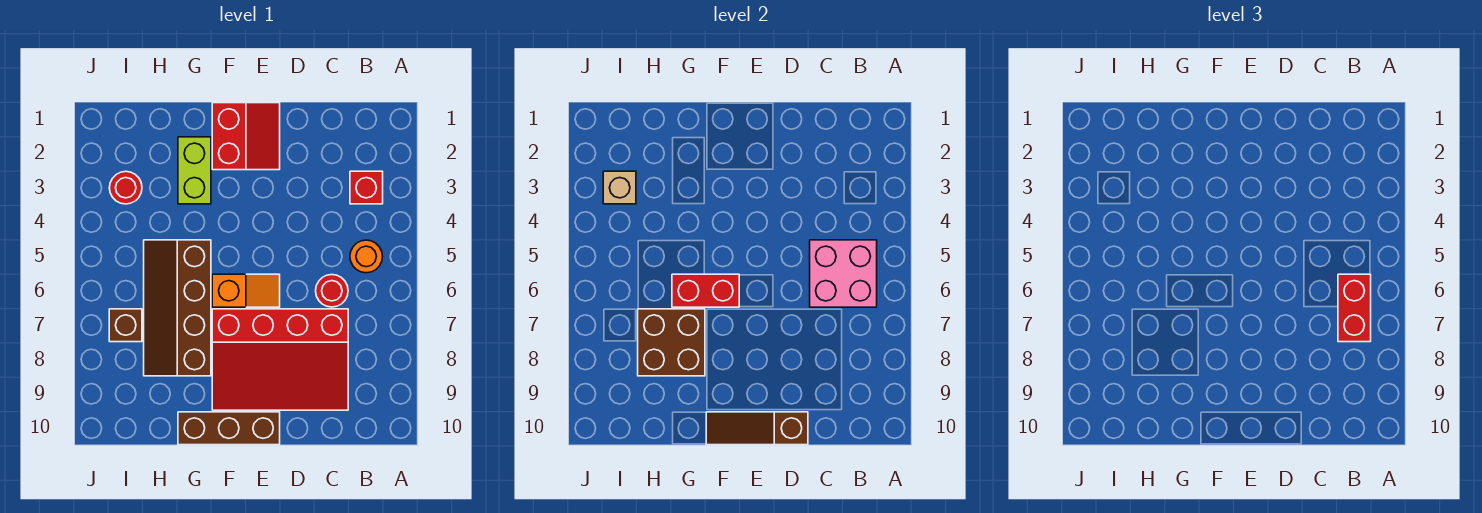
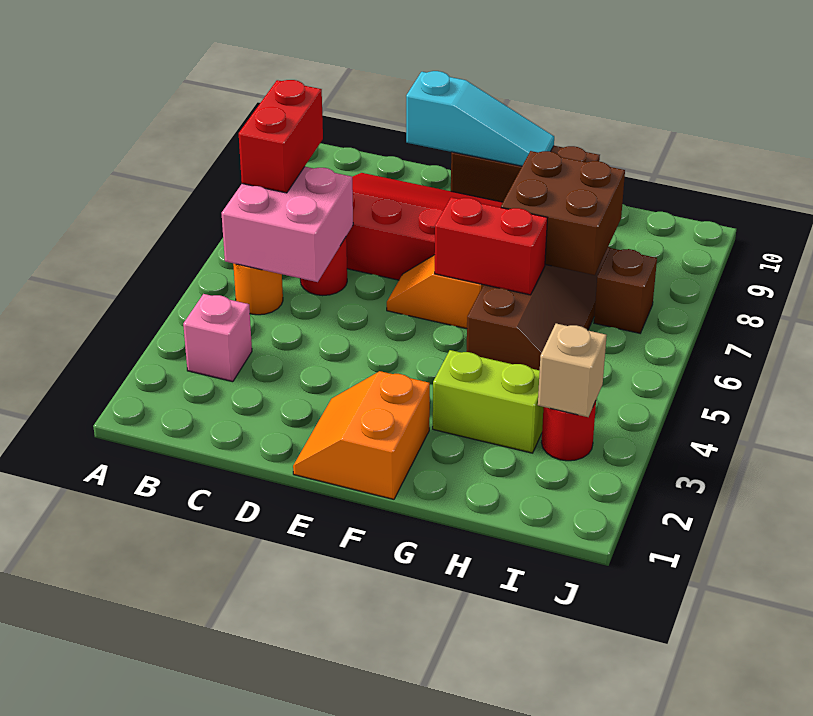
red 1x1 brick [350,171,383,204] -> pink 1x1 brick [183,294,252,382]
brown 1x3 slope [706,412,808,445] -> cyan 1x3 slope [406,71,554,166]
red 2x2 slope [212,103,280,170] -> orange 2x2 slope [293,371,430,499]
lime 1x2 brick [178,137,211,204] -> lime 1x2 brick turned to [433,350,543,453]

